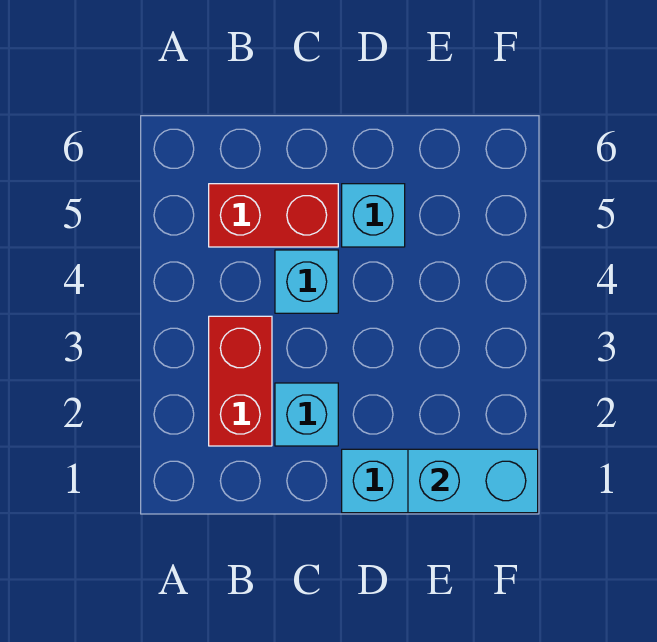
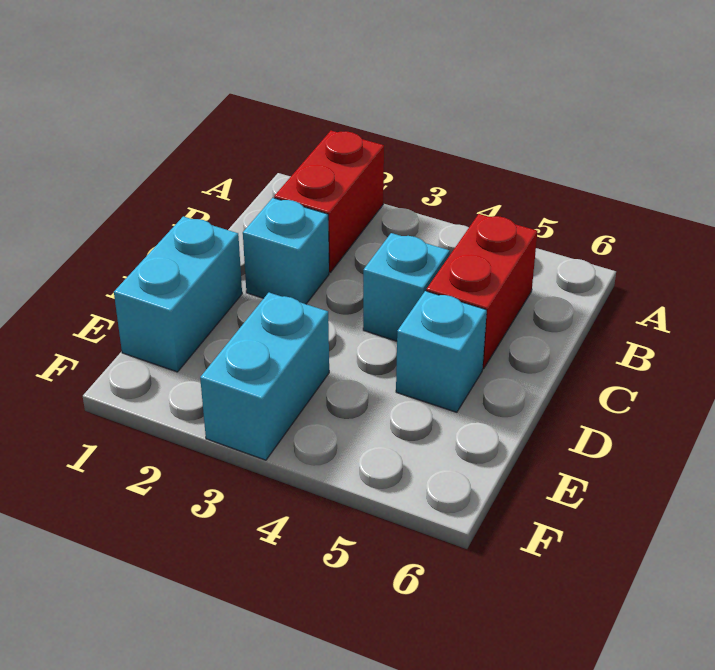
red 1x2 brick [209,316,272,446] -> red 1x2 brick turned to [274,131,384,273]
cyan 1x2 brick [408,449,538,513] -> cyan 1x2 brick moved to [200,293,329,460]

